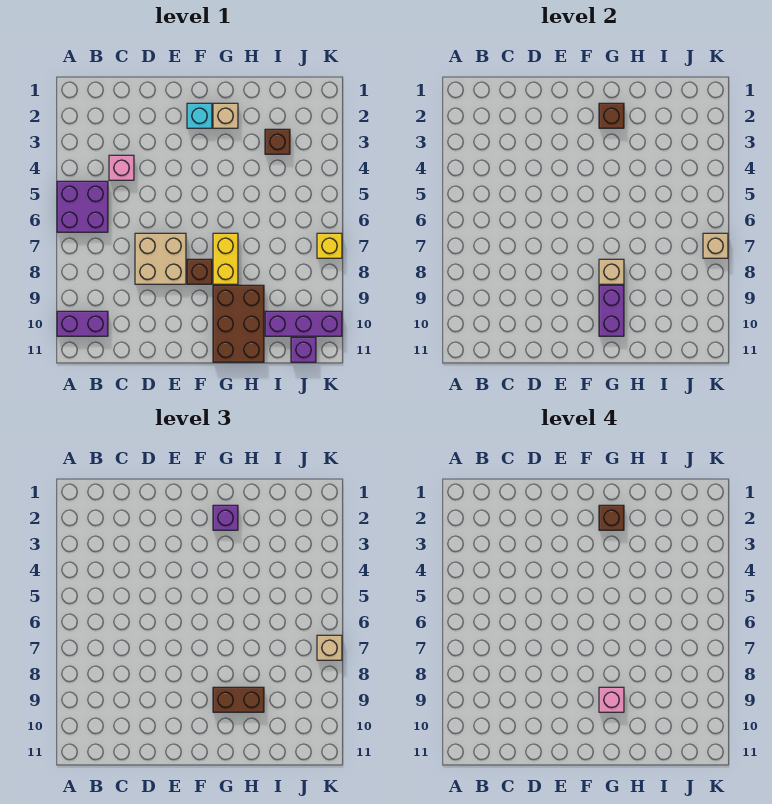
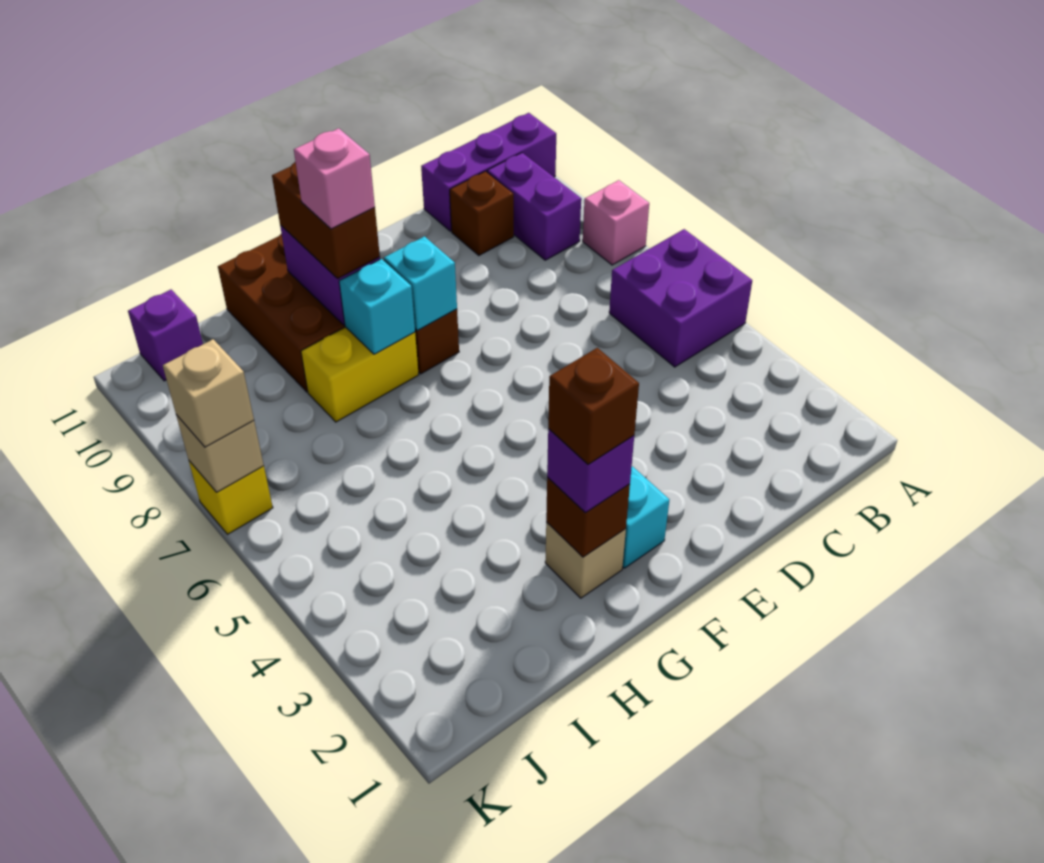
purple 1x2 brick [57,311,108,336] -> purple 1x2 brick turned to [487,153,581,260]
pink 1x1 brick [109,155,134,180] -> pink 1x1 brick moved to [583,180,649,265]
tan 2x2 brick [135,233,186,284] -> none
none -> cyan 1x1 brick [384,236,457,331]
yellow 1x2 brick [213,233,238,284] -> yellow 1x2 brick turned to [301,327,419,422]
tan 1x1 brick [599,259,624,284] -> cyan 1x1 brick [339,259,415,354]
brown 1x2 brick [213,687,264,712] -> brown 1x2 brick turned to [272,162,380,278]
brown 1x1 brick [265,129,290,154] -> brown 1x1 brick moved to [450,171,514,255]
purple 1x3 brick [265,311,342,336] -> purple 1x3 brick moved to [421,113,556,231]

